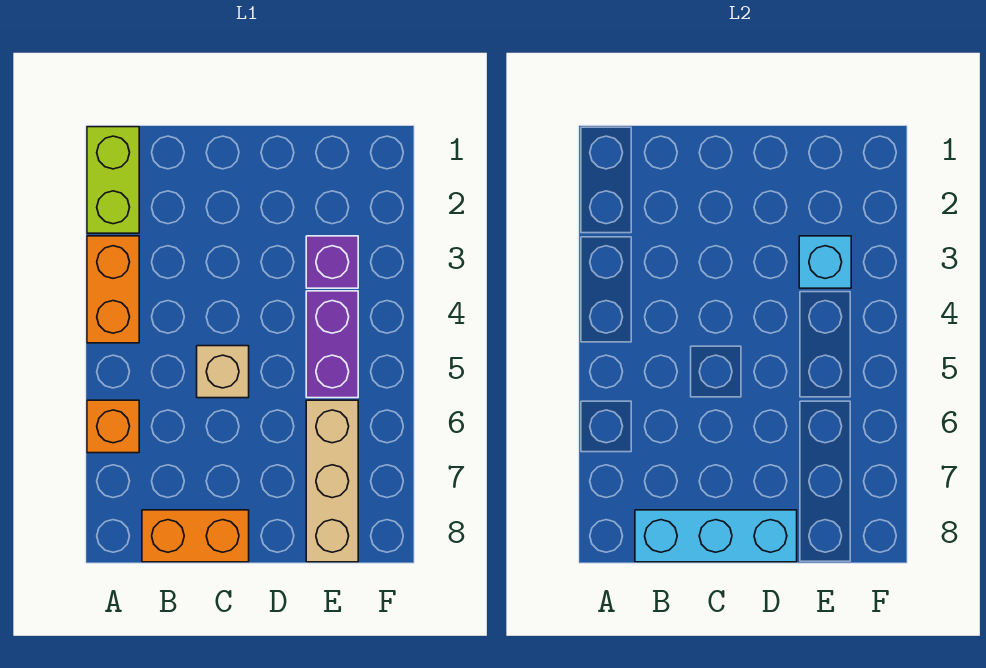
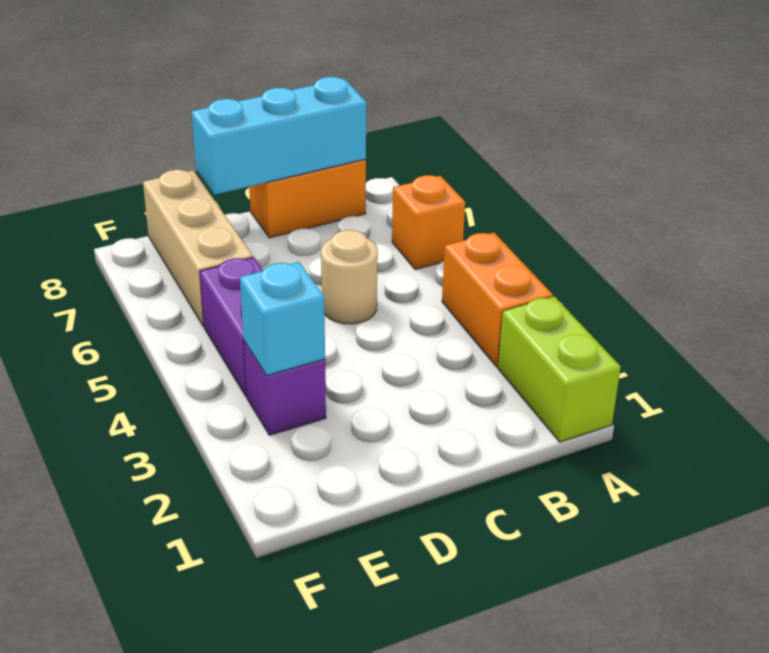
tan 1x1 brick [197,346,249,398] -> tan 1x1 round brick [321,230,378,324]

